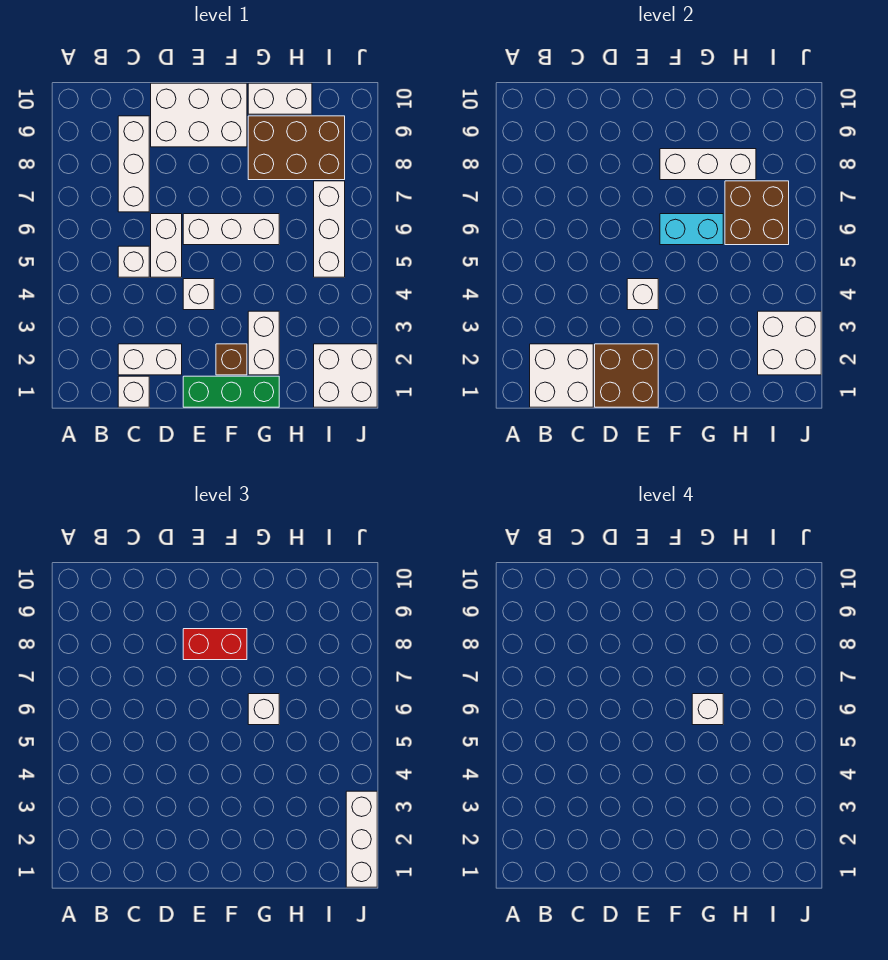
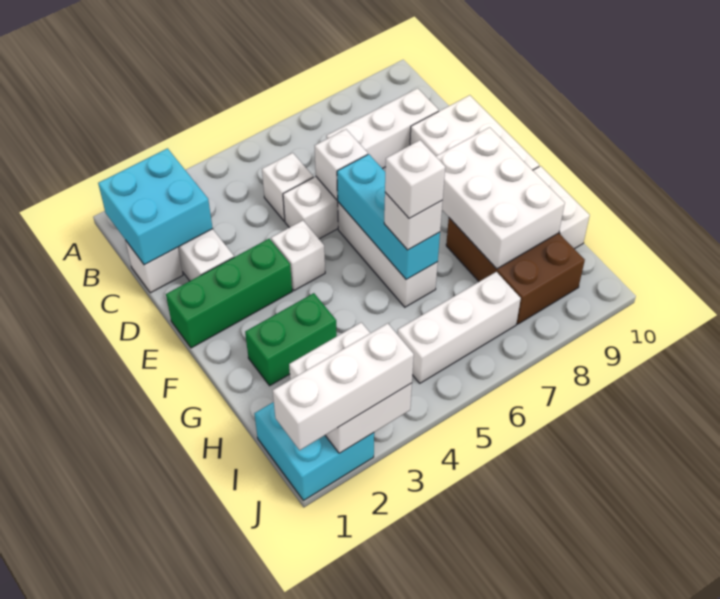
white 2x2 brick [530,344,593,407] -> cyan 2x2 brick [98,148,213,265]
brown 2x2 brick [595,344,658,407] -> none
green 1x3 brick [183,376,279,407] -> green 1x3 brick turned to [166,239,292,348]
white 1x1 brick [627,279,658,310] -> white 1x1 brick moved to [315,129,368,200]
red 1x2 brick [183,629,247,660] -> none
brown 1x1 brick [216,344,247,375] -> none
cyan 1x2 brick [660,214,723,245] -> cyan 1x3 brick [337,154,440,279]
white 1x3 brick [660,149,756,180] -> white 2x3 brick [436,127,565,269]
white 1x2 brick [248,311,279,375] -> green 1x2 brick [245,293,337,386]
brown 2x2 brick [725,181,789,245] -> none
white 2x2 brick [314,344,377,407] -> cyan 2x2 brick [254,402,374,501]

